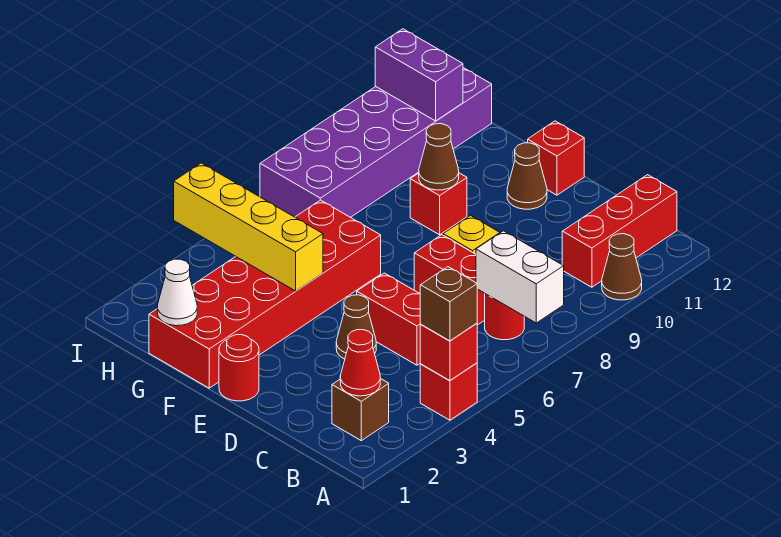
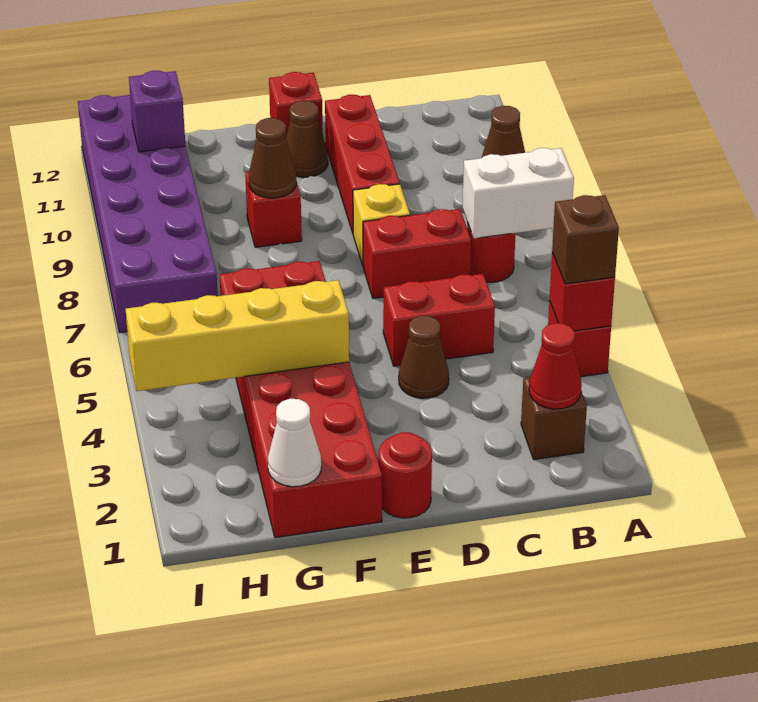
red 1x3 brick [562,175,677,287] -> red 1x3 brick moved to [325,95,400,233]
purple 1x2 brick [375,29,463,121] -> purple 1x1 brick [129,71,185,152]

